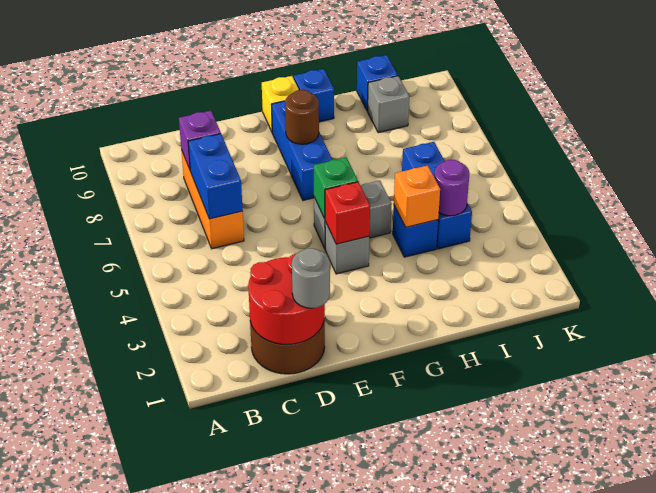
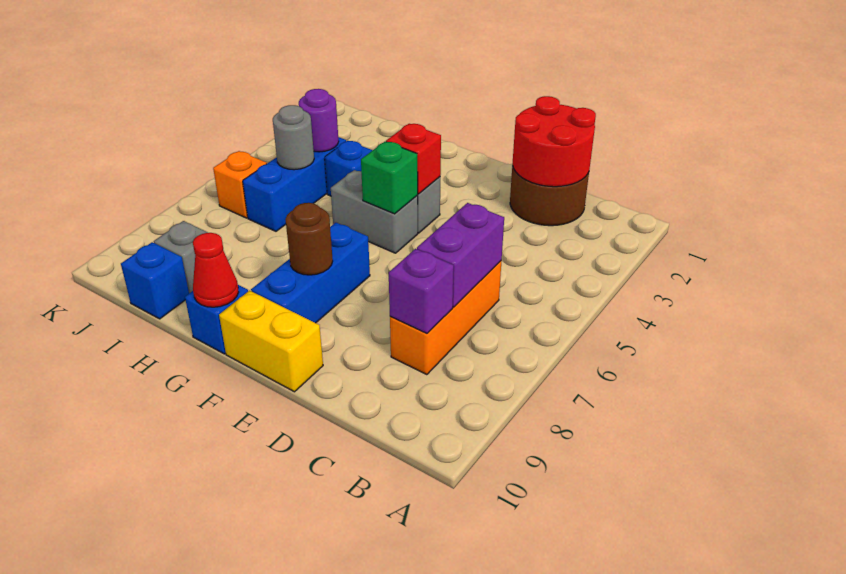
blue 1x2 brick [188,134,243,219] -> purple 1x2 brick [417,203,504,307]
grey 1x1 round brick [292,248,330,308] -> grey 1x1 round brick moved to [273,105,314,170]
yellow 1x1 brick [262,76,299,132] -> yellow 1x2 brick [219,291,323,392]
none -> red 1x1 cone [193,233,239,307]
orange 1x1 brick [394,166,440,227] -> orange 1x1 brick moved to [213,151,267,218]

